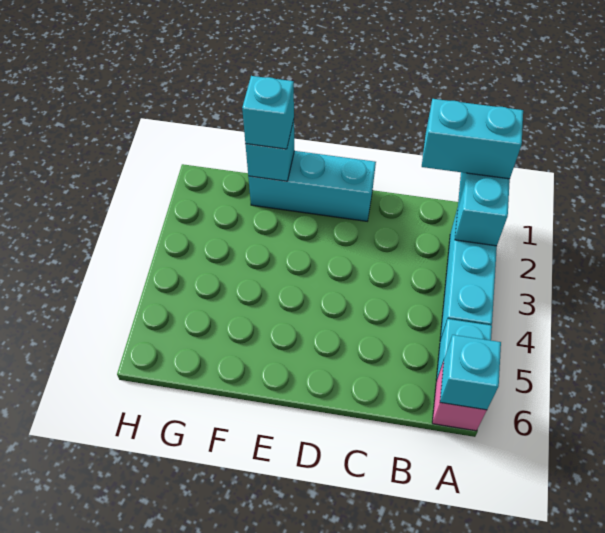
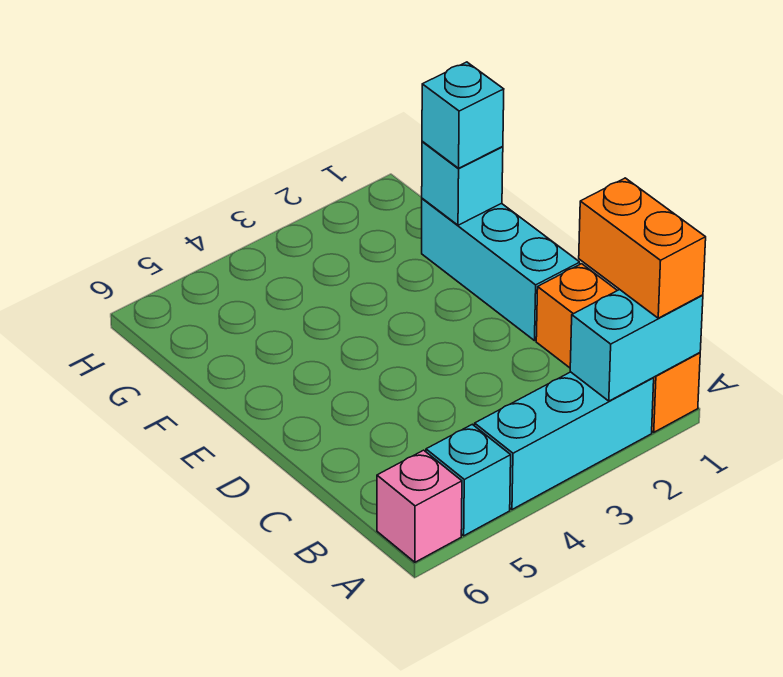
none -> orange 1x3 brick [536,264,700,432]
cyan 1x2 brick [422,99,523,179] -> orange 1x2 brick [579,178,706,318]
cyan 1x1 brick [440,335,501,410] -> none

